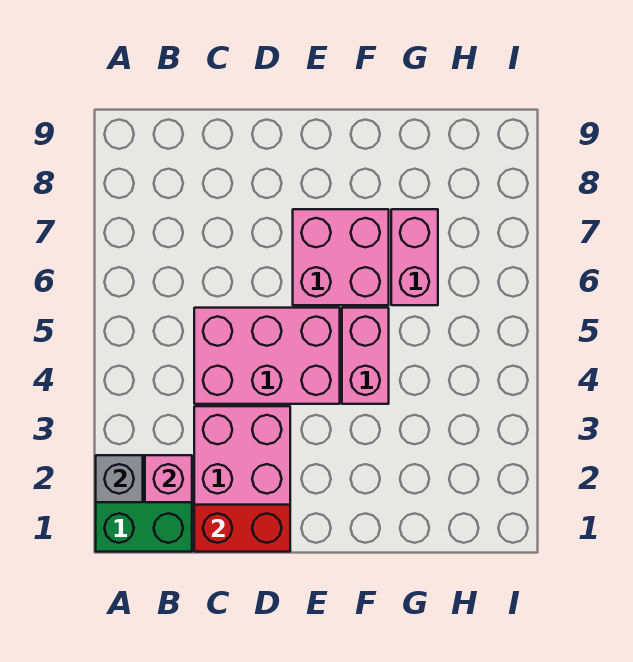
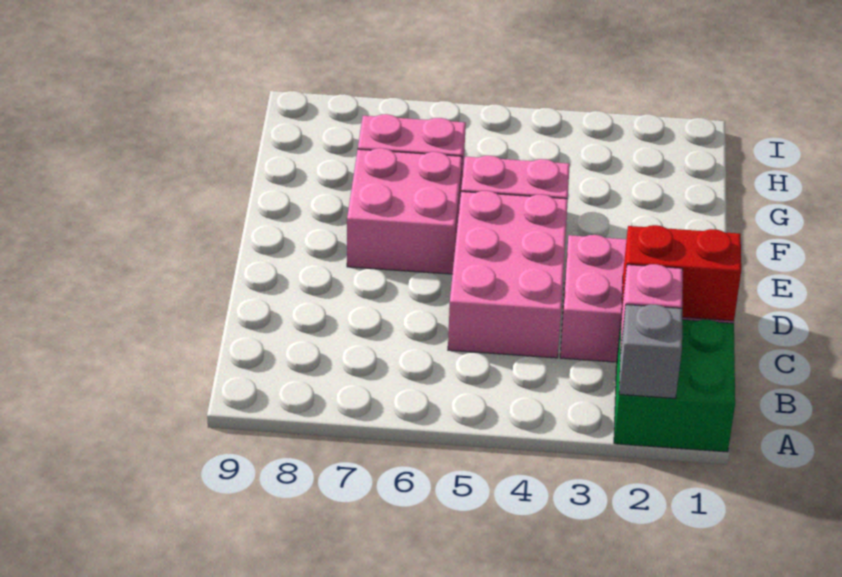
red 1x2 brick [194,505,290,552] -> red 1x2 brick turned to [622,225,741,321]

